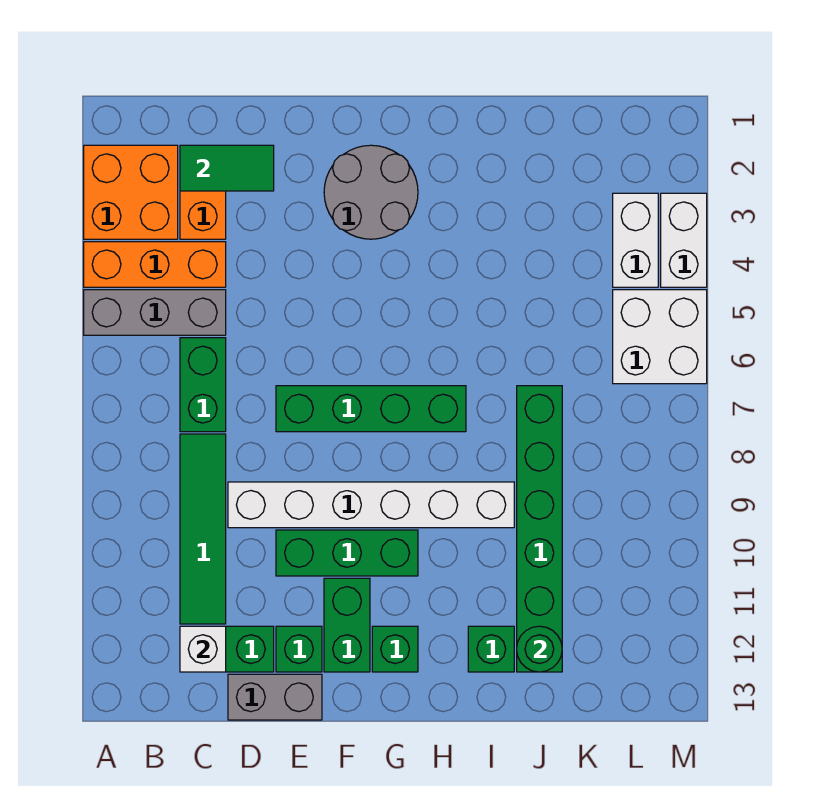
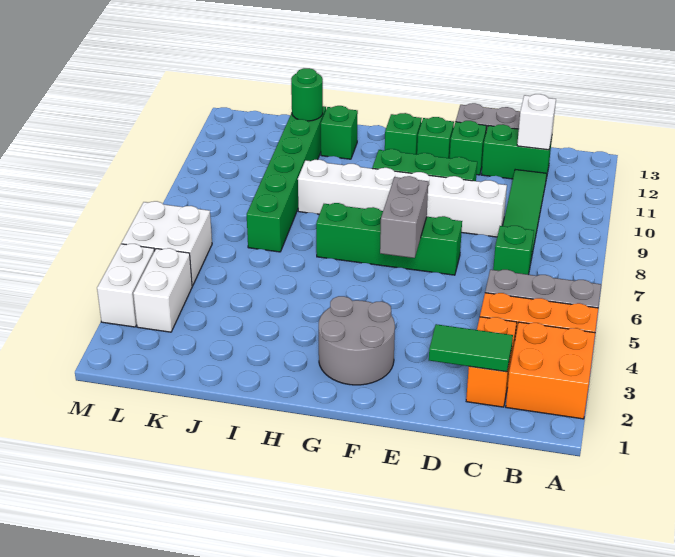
green 1x2 brick [180,338,226,432] -> green 1x1 brick [493,226,534,275]
none -> grey 1x2 brick [380,176,428,258]
green 1x2 brick [324,578,370,672] -> green 1x1 brick [417,117,454,158]

